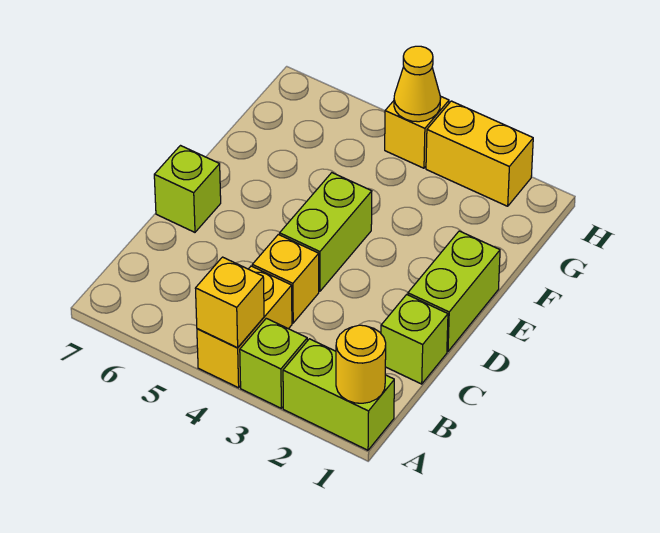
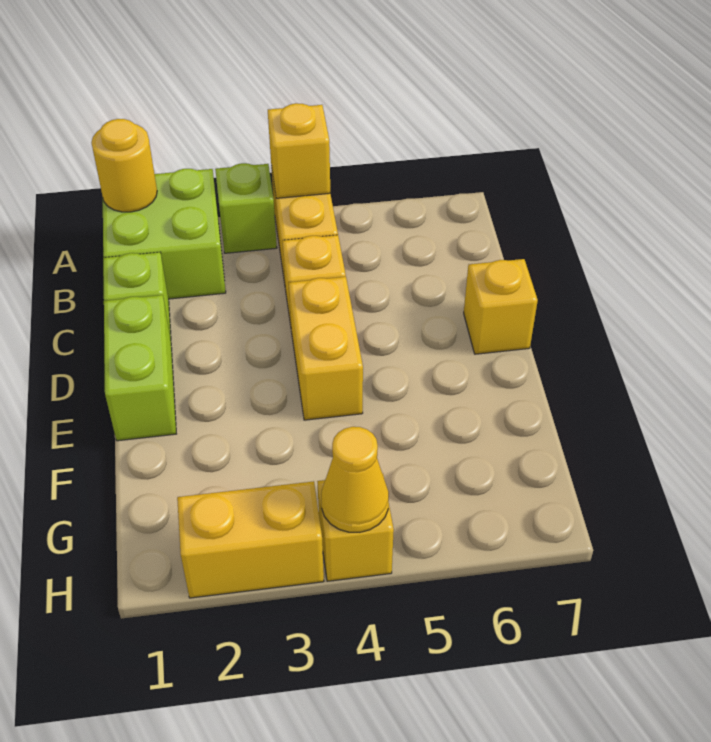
lime 1x2 brick [283,339,394,450] -> lime 2x2 brick [103,169,226,299]
lime 1x2 brick [280,173,372,291] -> yellow 1x2 brick [288,277,363,420]
lime 1x1 brick [154,146,221,232] -> yellow 1x1 brick [464,259,538,354]

